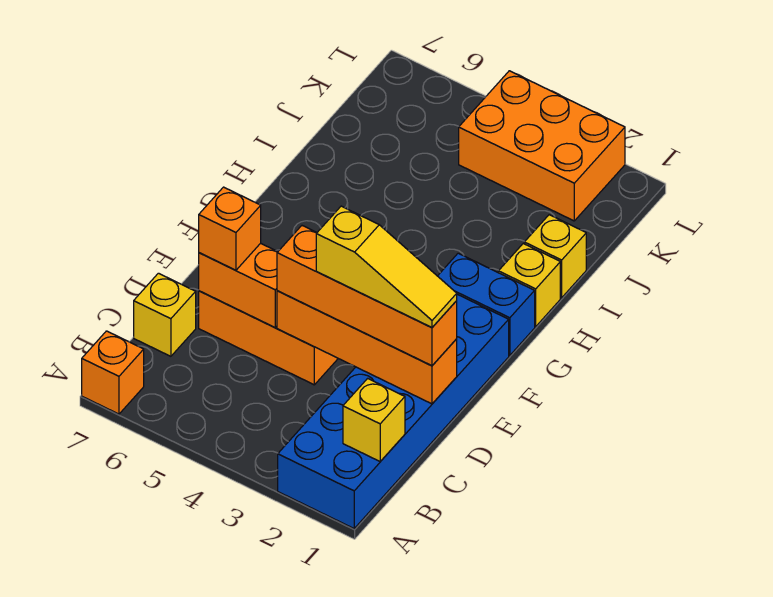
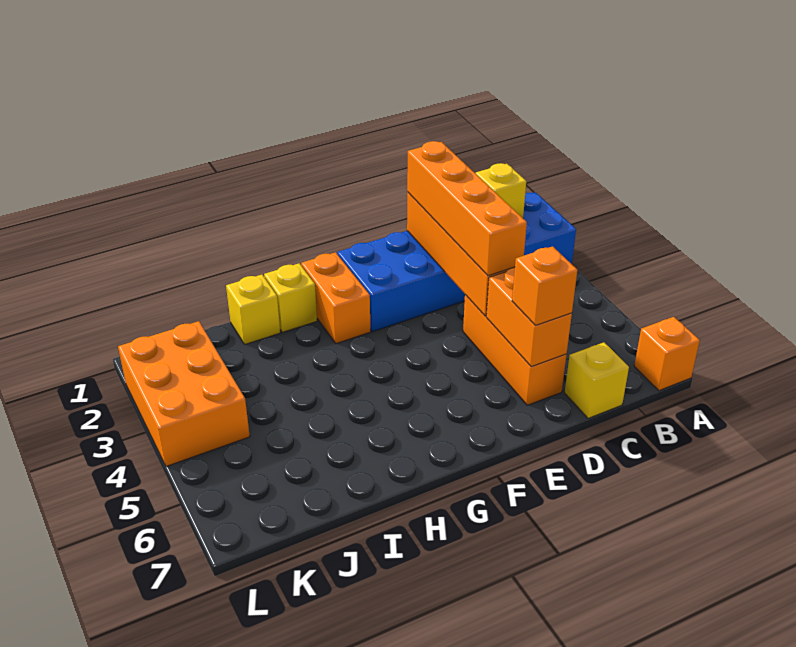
yellow 1x3 slope [316,206,457,328] -> none
blue 1x2 brick [438,253,535,355] -> orange 1x2 brick [301,252,371,344]

